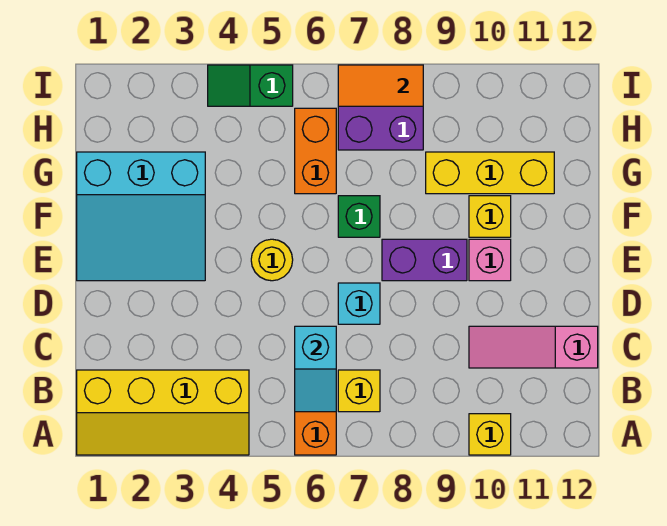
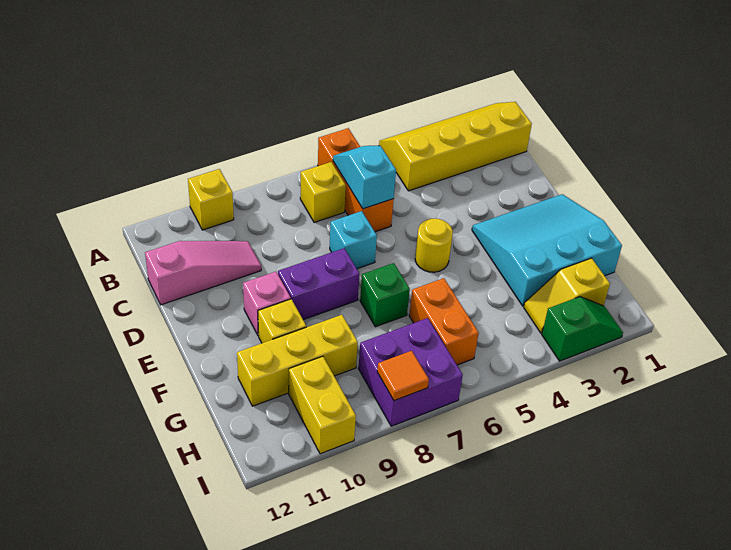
none -> yellow 1x2 slope [524,258,610,333]
none -> yellow 1x2 brick [289,356,356,454]
green 1x2 slope [208,65,293,106] -> green 1x2 slope moved to [542,297,623,361]
orange 1x2 tile [338,65,423,106] -> orange 1x1 tile [377,351,429,401]

